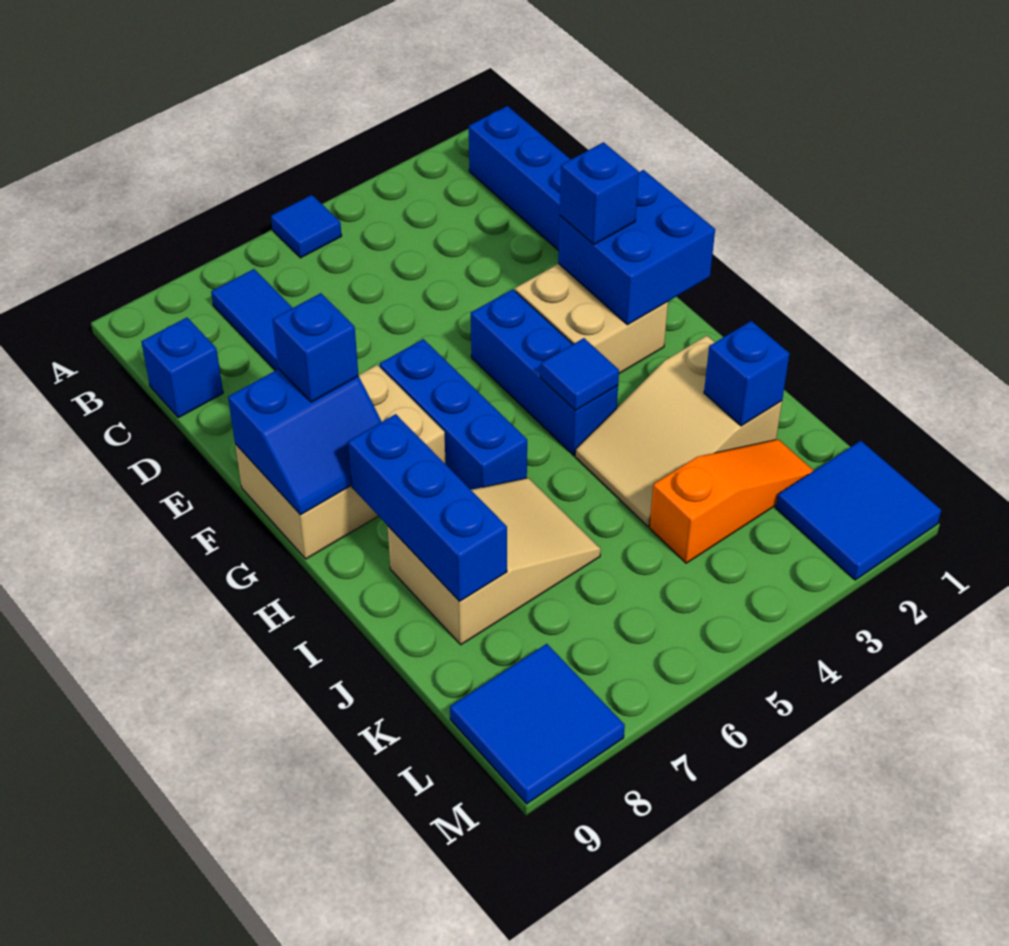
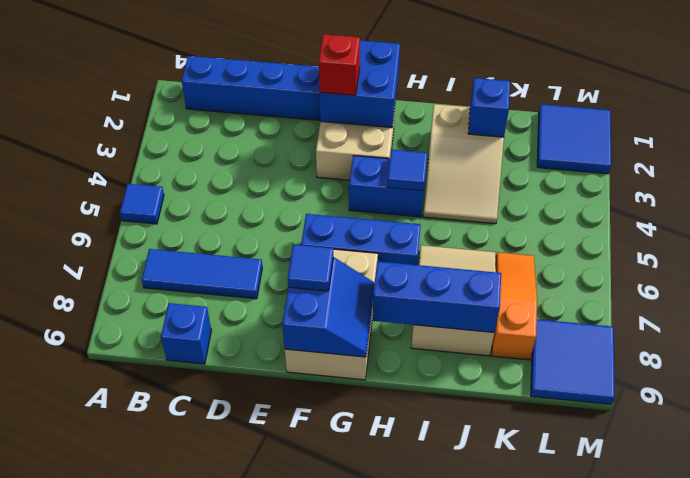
blue 1x1 brick [560,142,639,245] -> red 1x1 brick [319,34,360,95]
blue 1x3 brick [471,289,618,455] -> blue 1x2 brick [349,156,424,217]
blue 1x1 brick [273,293,358,402] -> blue 1x1 tile [288,244,333,291]
orange 1x3 slope [649,439,814,563] -> orange 1x3 slope moved to [492,252,537,360]

